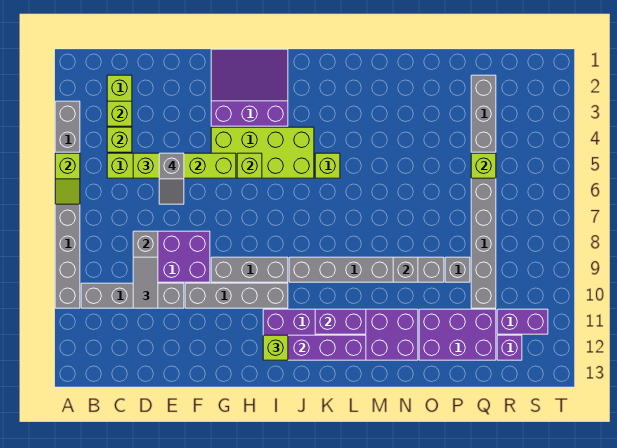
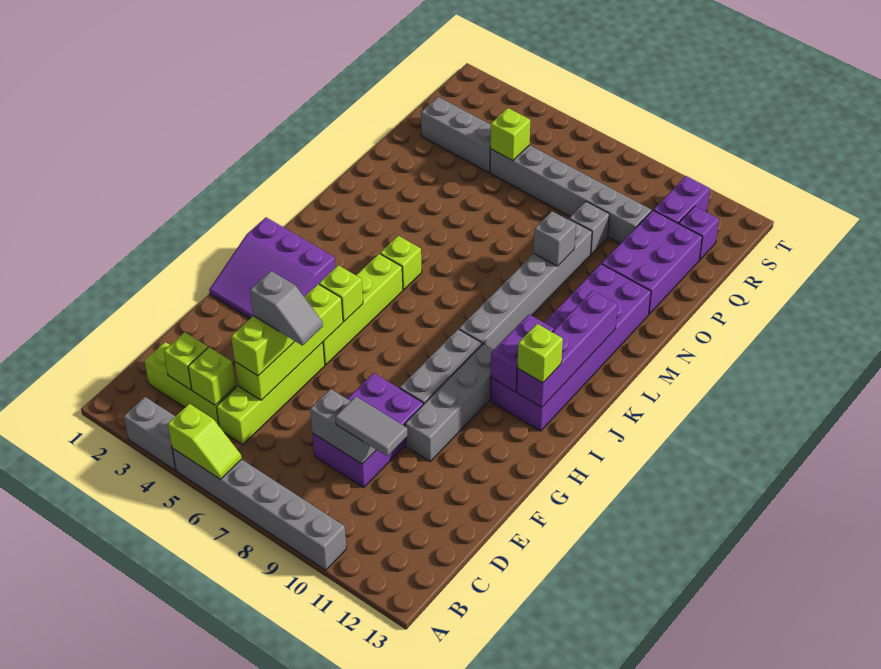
grey 1x4 brick [81,283,184,308] -> none
purple 3x3 slope [211,49,288,126] -> purple 3x3 slope turned to [209,217,335,318]
lime 2x4 brick [211,127,314,178] -> lime 1x4 brick [323,254,403,365]
purple 1x2 brick [315,309,366,334] -> purple 1x2 brick moved to [491,315,554,392]

